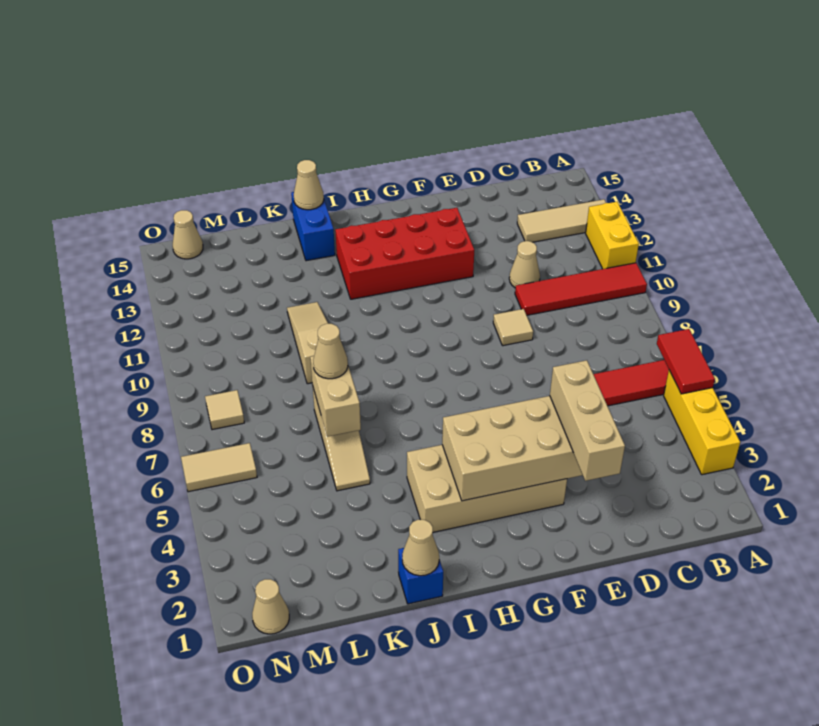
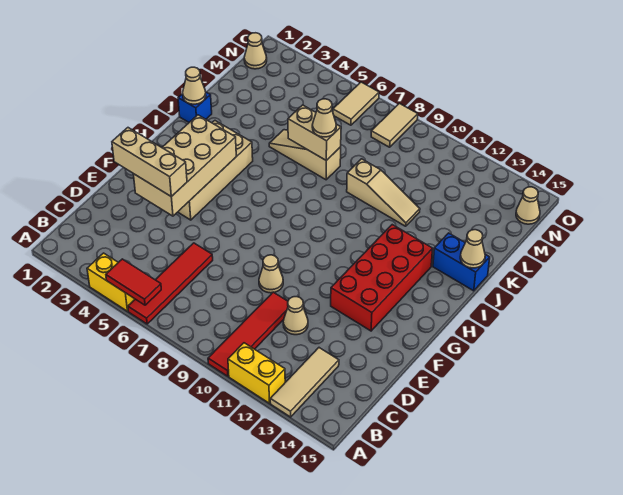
yellow 1x3 brick [664,370,740,475] -> yellow 1x2 brick [87,253,135,311]
tan 1x1 tile [493,309,533,346] -> tan 1x1 cone [259,255,283,293]
tan 1x1 tile [205,390,244,430] -> tan 1x2 tile [371,103,418,147]

